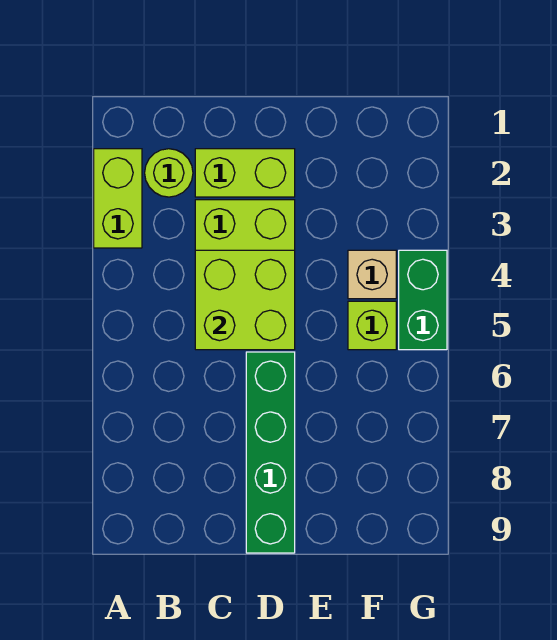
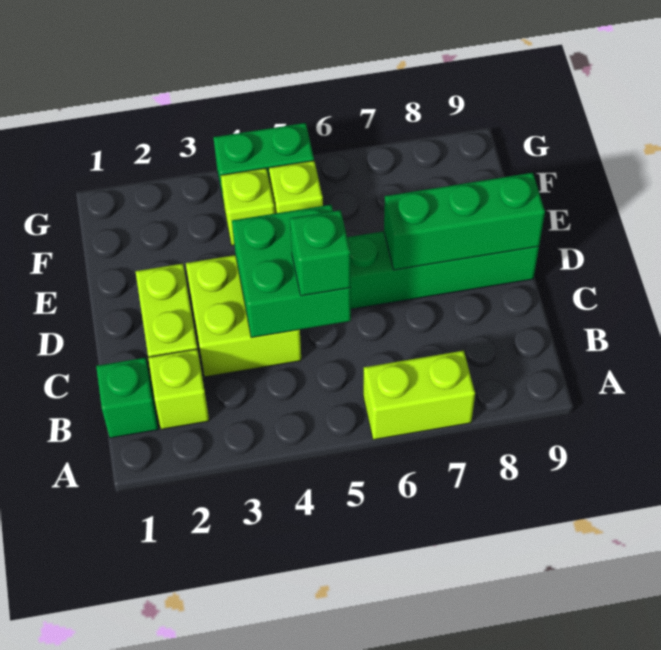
lime 1x2 brick [94,149,142,248] -> lime 1x2 brick moved to [363,351,475,440]
none -> green 1x1 brick [96,358,158,438]
lime 1x1 round brick [145,149,193,197] -> lime 1x1 brick [148,349,209,429]
lime 2x2 brick [195,250,295,350] -> green 2x2 brick [232,205,351,338]
none -> green 1x1 brick [290,210,351,296]
none -> green 1x3 brick [384,173,545,270]
tan 1x1 brick [348,250,396,299] -> lime 1x1 brick [221,168,275,245]

